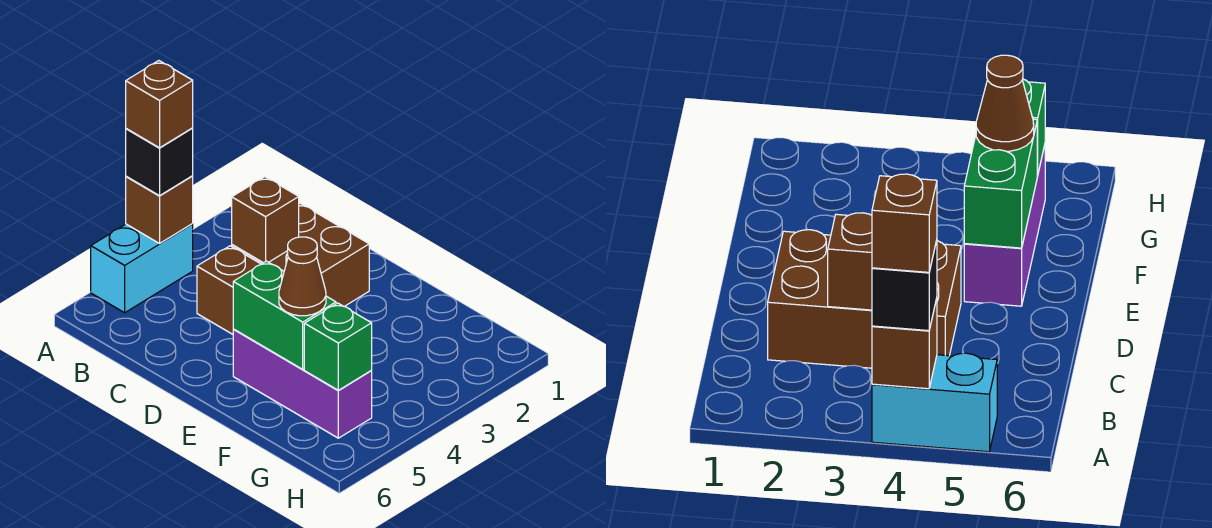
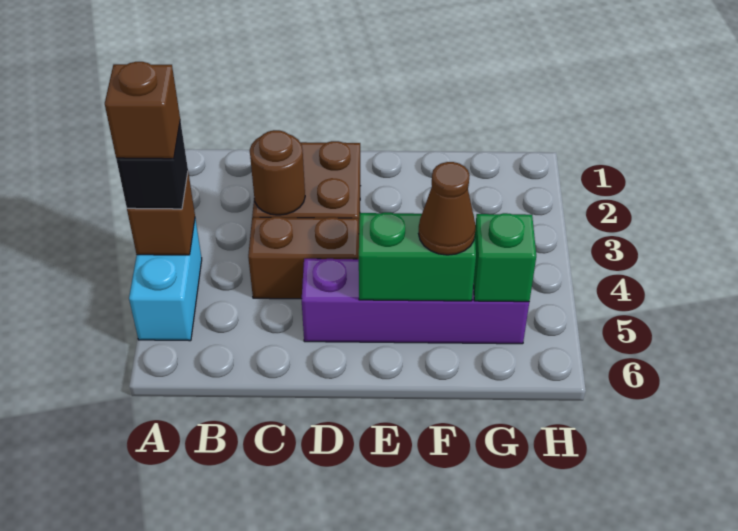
brown 1x1 brick [232,177,299,263] -> brown 1x1 round brick [250,130,305,215]
purple 1x3 brick [233,329,372,438] -> purple 1x4 brick [302,259,529,344]

